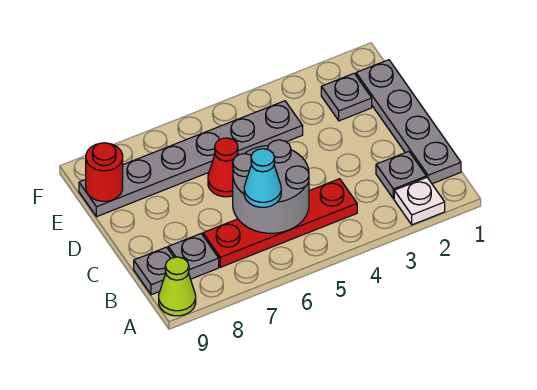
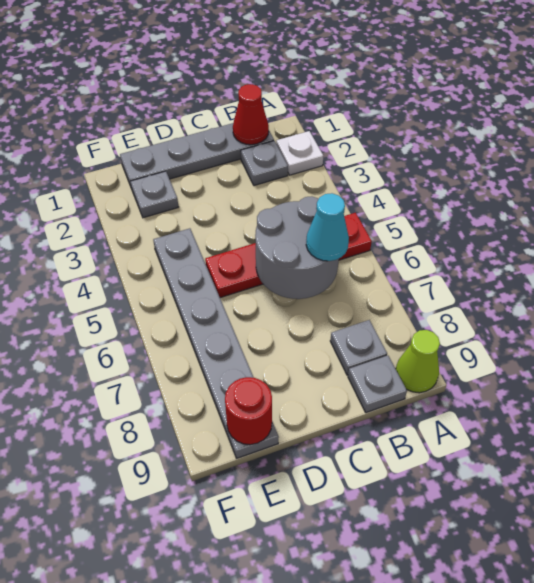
red 1x4 plate [203,179,357,267] -> red 1x4 plate turned to [205,213,372,298]
red 1x1 cone [208,138,238,197] -> red 1x1 cone moved to [233,84,269,145]

